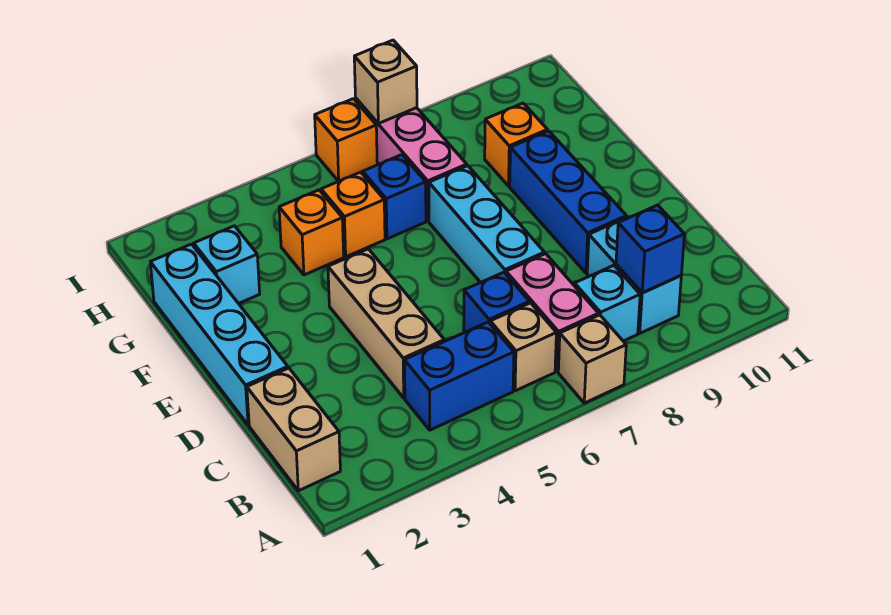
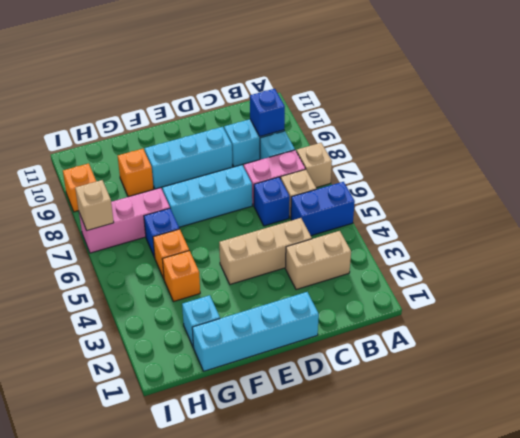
tan 1x2 brick [247,368,340,491] -> tan 1x2 brick moved to [285,231,351,290]
blue 1x2 brick [404,322,514,430] -> blue 1x2 brick turned to [291,182,355,236]
blue 1x3 brick [510,131,626,273] -> cyan 1x3 brick [145,127,233,189]
orange 1x1 brick [315,99,377,181] -> orange 1x1 brick moved to [63,163,96,212]

